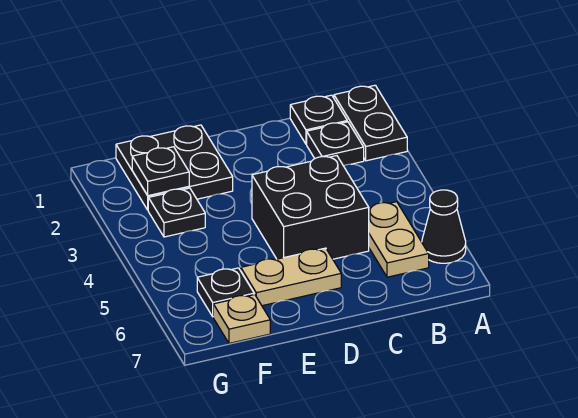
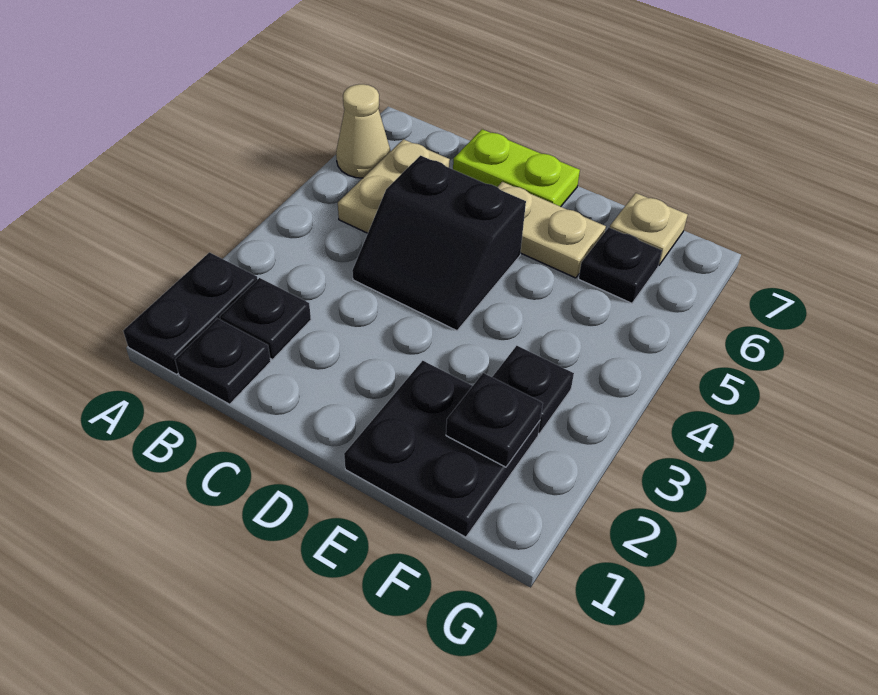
black 1x1 cone [422,190,466,263] -> tan 1x1 cone [336,84,391,178]
black 2x2 brick [252,156,369,259] -> black 2x2 slope [352,156,526,331]
none -> lime 1x2 plate [453,129,580,207]

